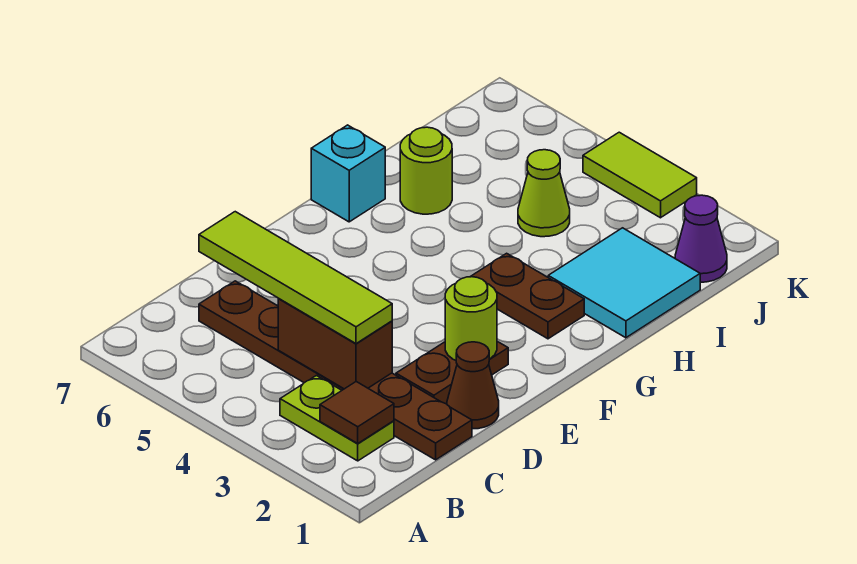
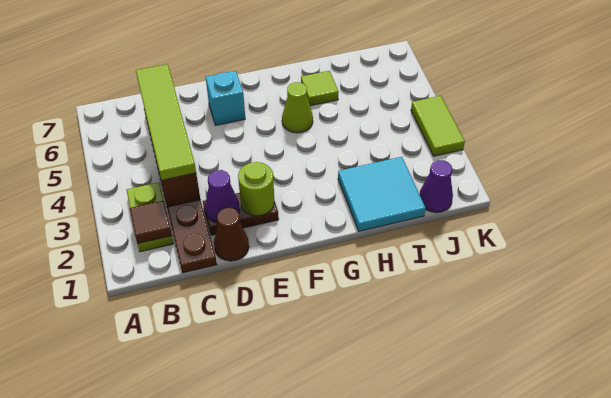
none -> purple 1x1 cone [205,170,240,223]
brown 1x2 plate [471,253,584,339] -> none
cyan 1x1 brick [311,125,385,222] -> cyan 1x1 brick moved to [206,71,245,125]
lime 1x1 round brick [400,127,452,214] -> lime 1x1 tile [301,71,339,106]
lime 1x1 cone [518,150,570,237] -> lime 1x1 cone moved to [282,82,313,133]

